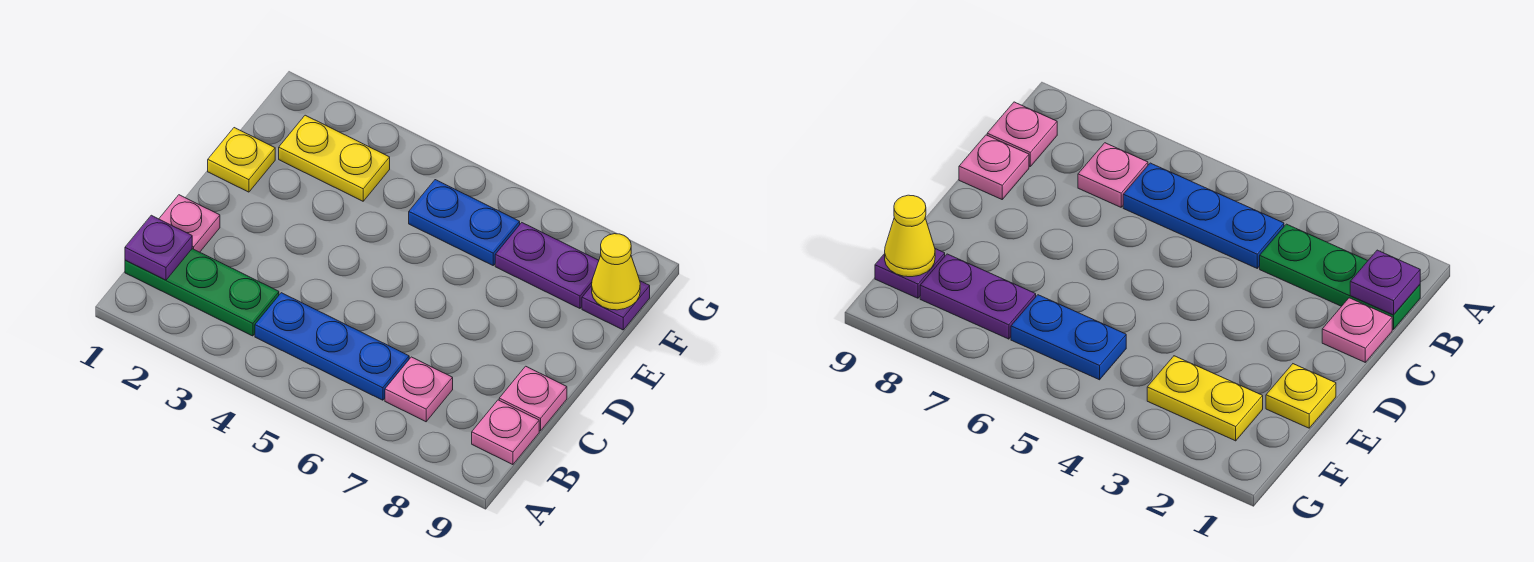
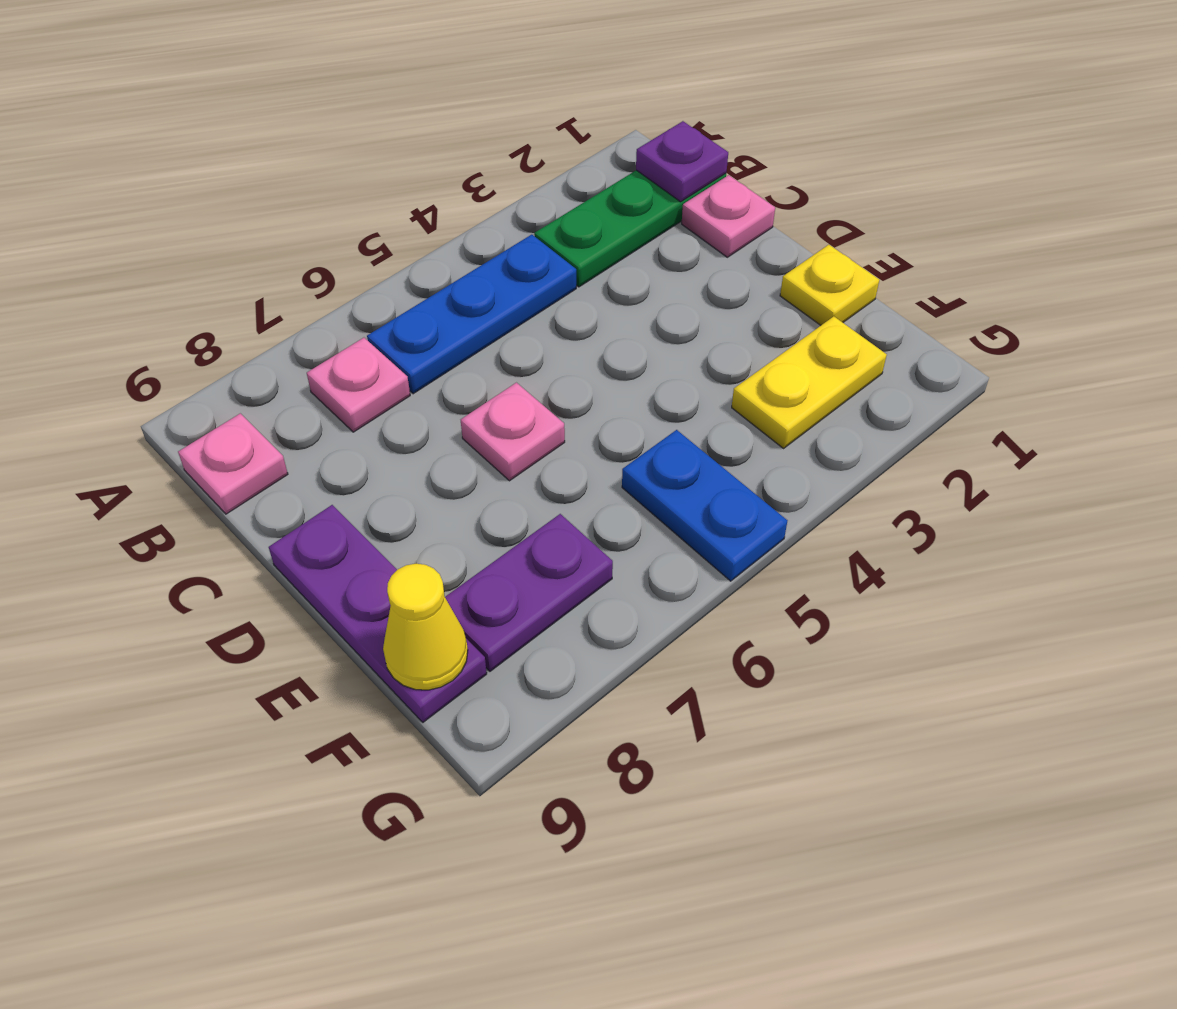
pink 1x1 plate [499,366,567,431] -> pink 1x1 plate moved to [461,383,565,481]
blue 1x2 plate [409,180,520,265] -> blue 1x2 plate turned to [622,430,787,581]
purple 1x1 plate [582,281,650,330] -> purple 1x3 plate [269,505,487,722]

